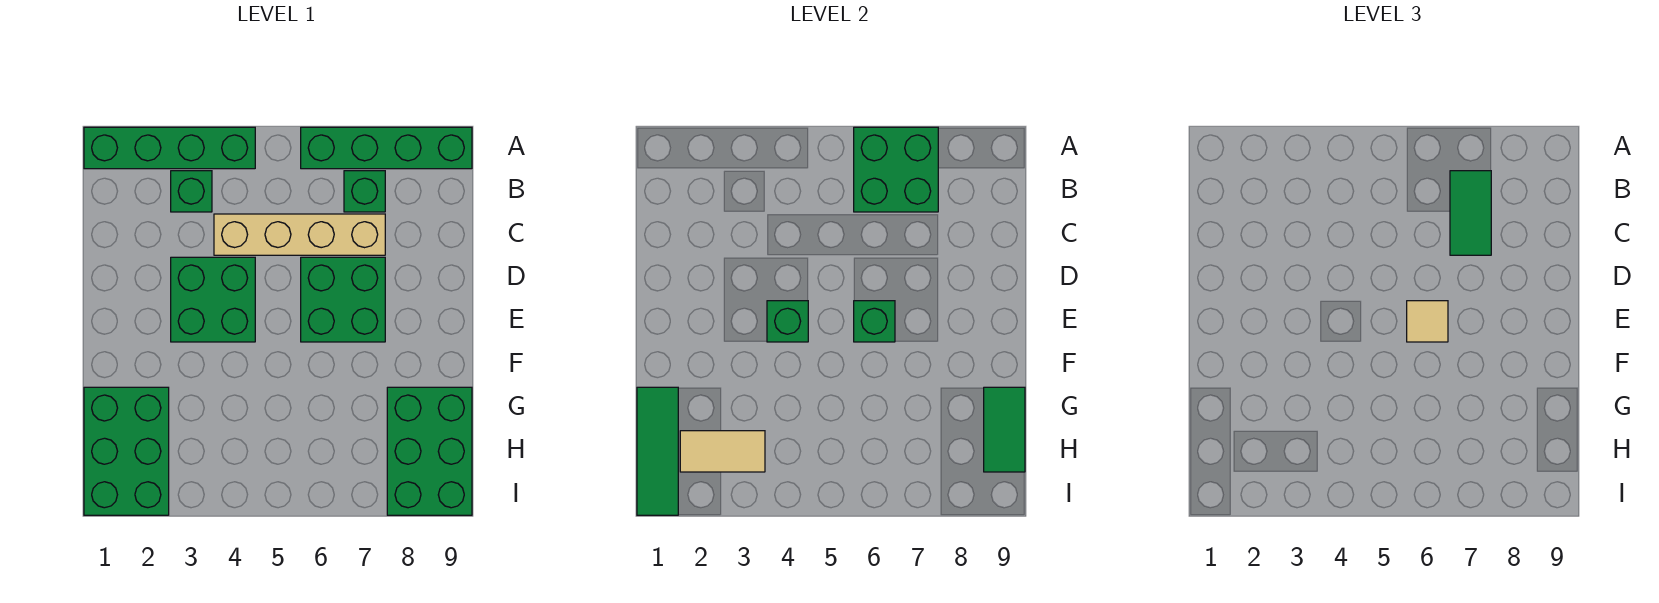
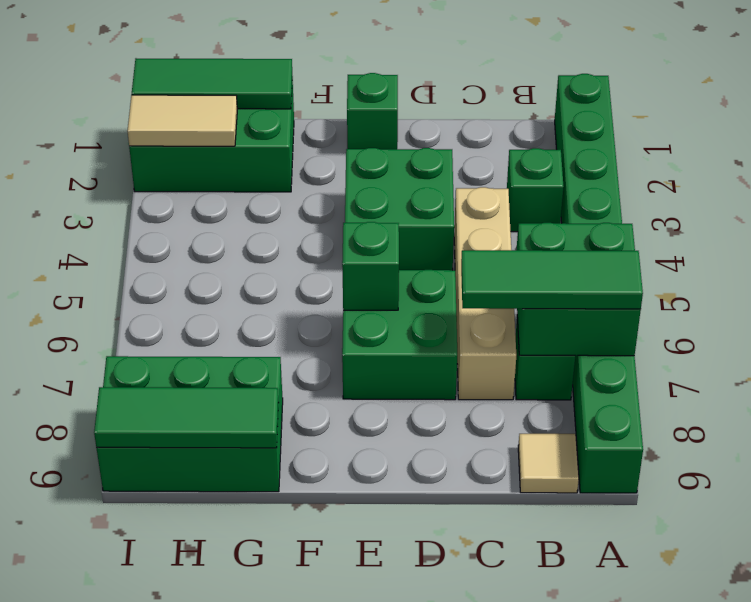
green 1x2 tile [1450,171,1491,255] -> green 1x3 tile [461,250,643,309]
green 1x1 brick [767,301,808,342] -> green 1x1 brick moved to [347,73,398,149]
tan 1x1 tile [1407,301,1448,342] -> tan 1x1 tile moved to [518,434,579,493]
green 1x2 tile [984,387,1025,472] -> green 1x3 tile [94,387,279,448]
tan 1x2 tile [680,431,765,472] -> tan 1x2 tile turned to [127,95,237,146]

